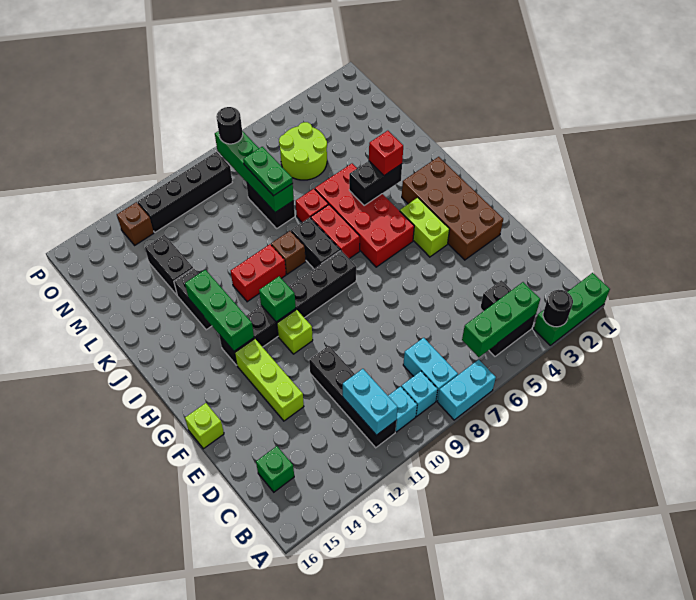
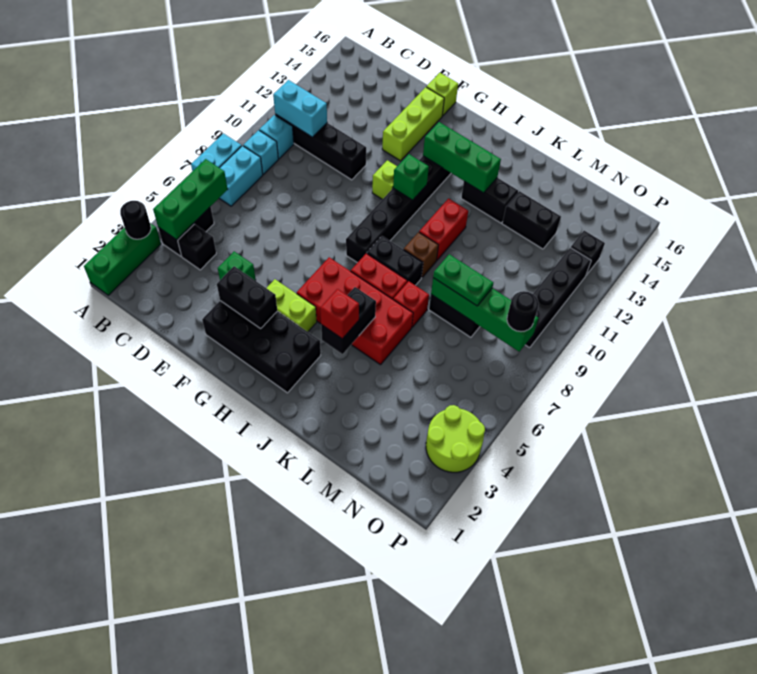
cyan 1x2 brick [403,338,458,401] -> cyan 1x2 brick turned to [219,146,263,206]
green 1x1 brick [256,446,294,492] -> green 1x1 brick moved to [218,251,256,281]
lime 1x3 brick [235,339,304,421] -> lime 1x3 brick turned to [382,87,444,161]
brown 2x4 brick [402,157,503,260] -> black 2x4 brick [202,301,321,393]
none -> black 1x2 brick [217,266,277,328]
lime 2x2 round brick [279,122,327,180] -> lime 2x2 round brick moved to [426,405,485,472]
brown 1x1 brick [117,202,154,245] -> black 1x1 brick [571,231,605,275]

